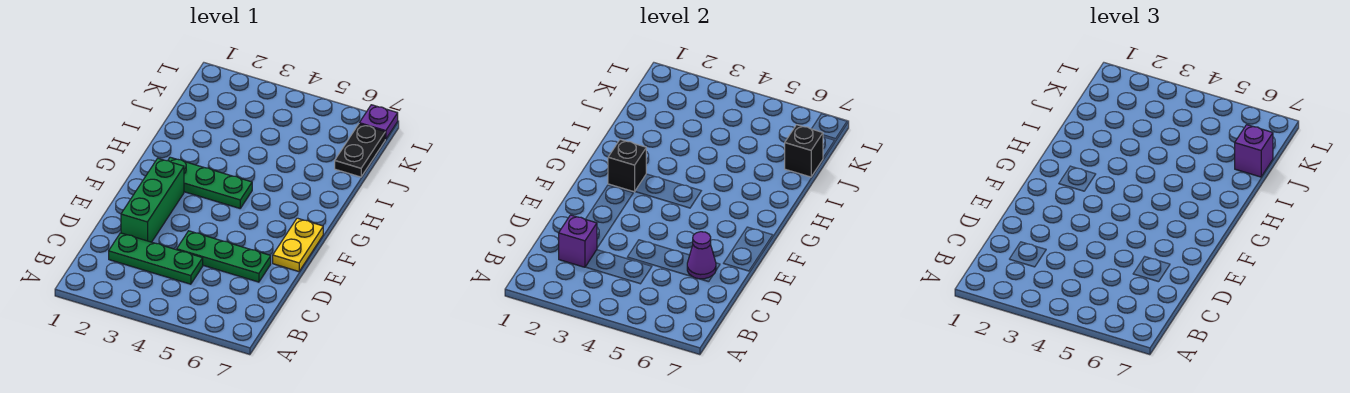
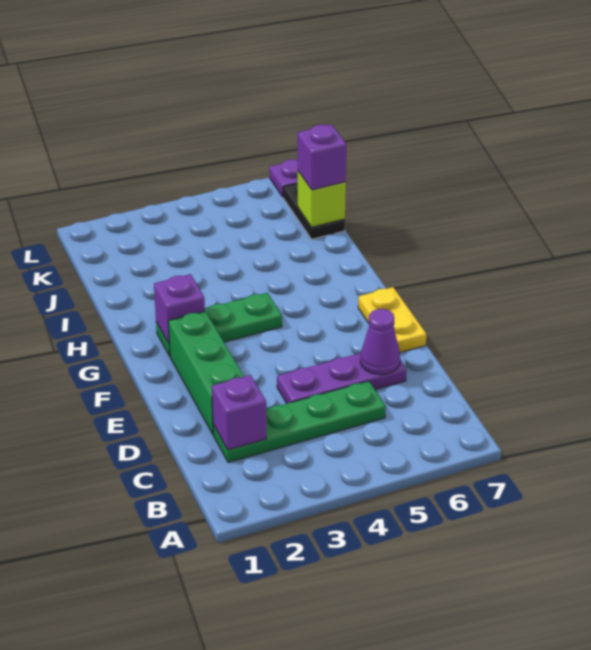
green 1x3 plate [109,233,203,284] -> green 1x4 plate [213,381,386,463]
green 1x3 plate [177,231,271,282] -> purple 1x3 plate [277,353,406,403]
black 1x1 brick [608,139,646,192] -> purple 1x1 brick [154,274,205,344]
black 1x1 brick [785,125,823,177] -> lime 1x1 brick [298,171,346,227]

